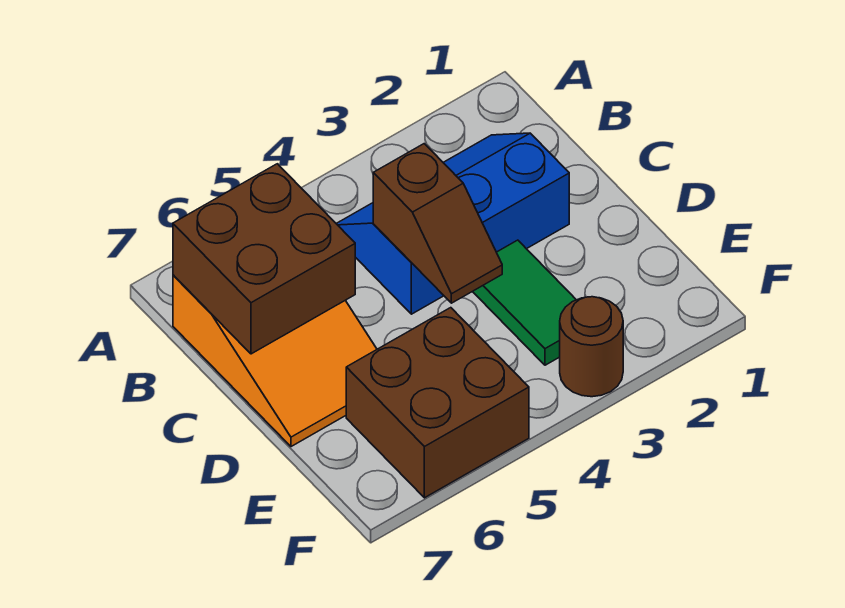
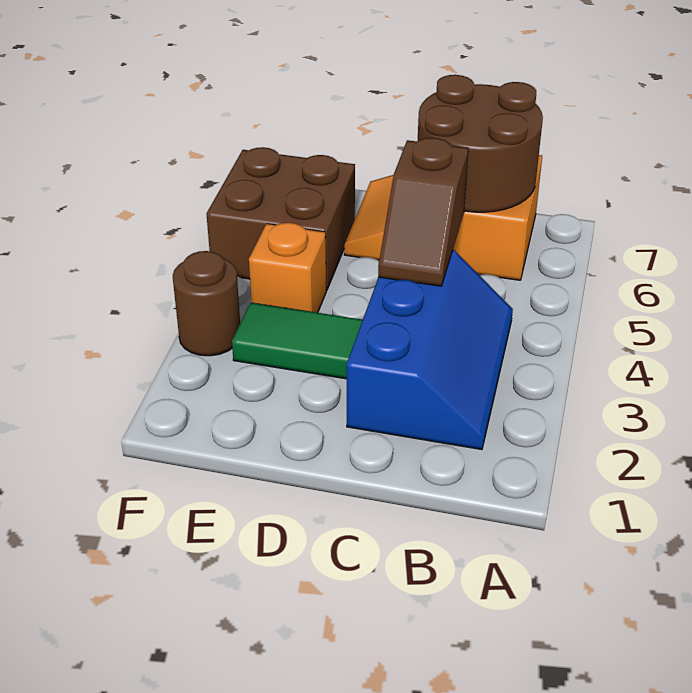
brown 2x2 brick [173,164,355,354] -> brown 2x2 round brick [418,75,543,212]
brown 1x2 slope [373,144,502,303] -> brown 1x2 slope turned to [378,138,468,286]
none -> orange 1x1 brick [249,223,326,313]

